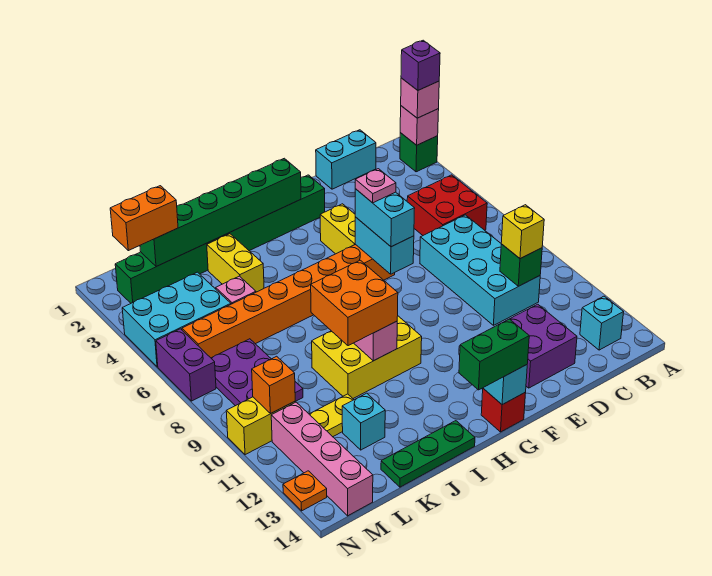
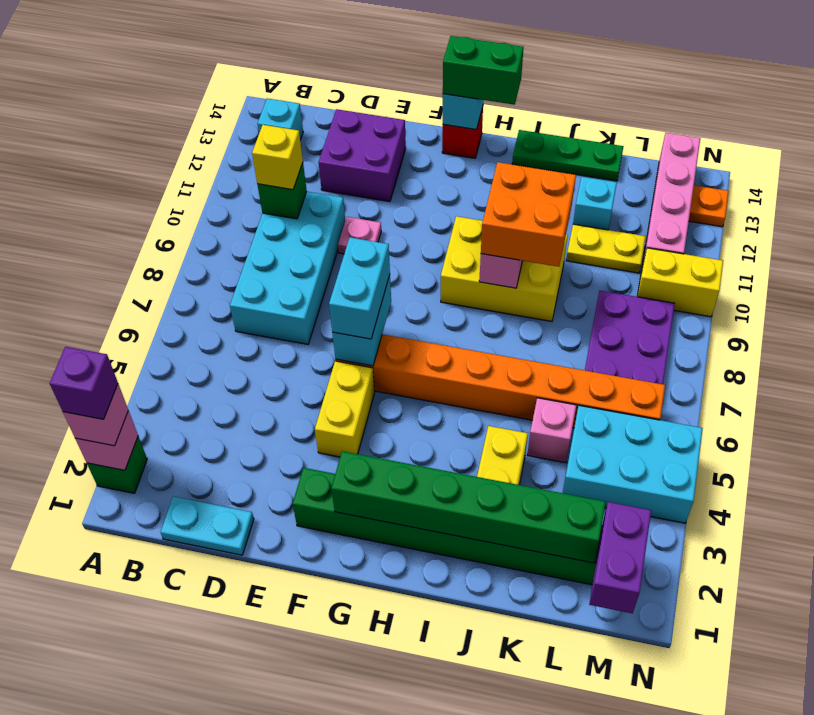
red 2x2 brick [407,175,487,235] -> none
cyan 1x2 brick [316,130,376,189] -> cyan 1x2 plate [161,496,254,555]
pink 1x1 plate [355,169,396,203] -> pink 1x1 plate moved to [338,217,381,254]
orange 1x2 brick [110,186,178,251] -> none
orange 1x1 brick [252,356,295,413] -> none
purple 1x2 brick [156,329,216,401] -> purple 1x2 brick moved to [589,502,651,613]

